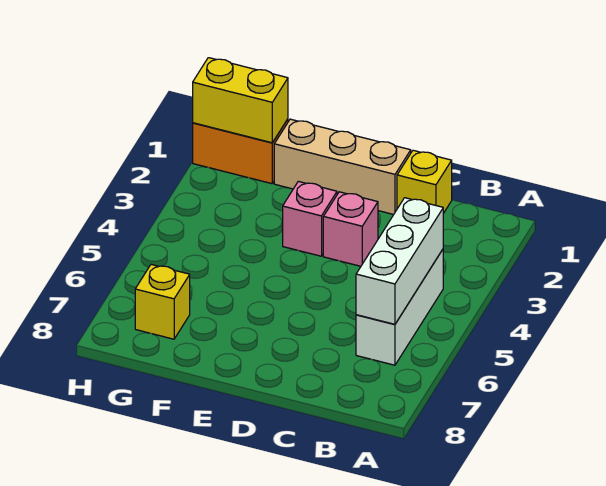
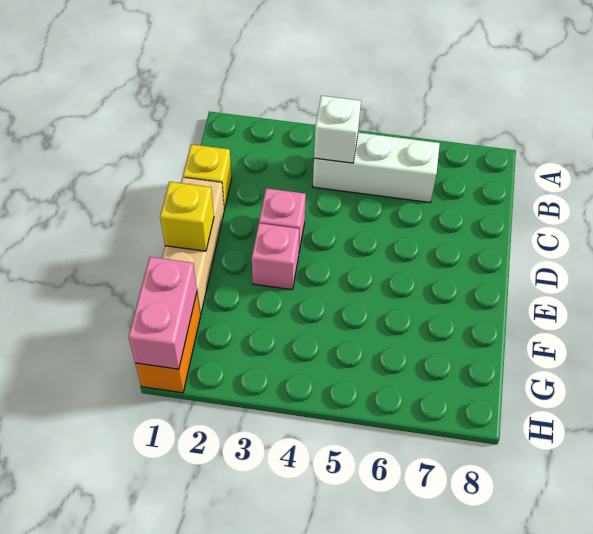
white 1x3 brick [356,198,443,324] -> white 1x1 brick [314,96,361,163]
yellow 1x2 brick [193,58,288,143] -> pink 1x2 brick [129,257,197,369]
yellow 1x1 brick [135,264,190,339] -> yellow 1x1 brick moved to [160,182,214,251]

